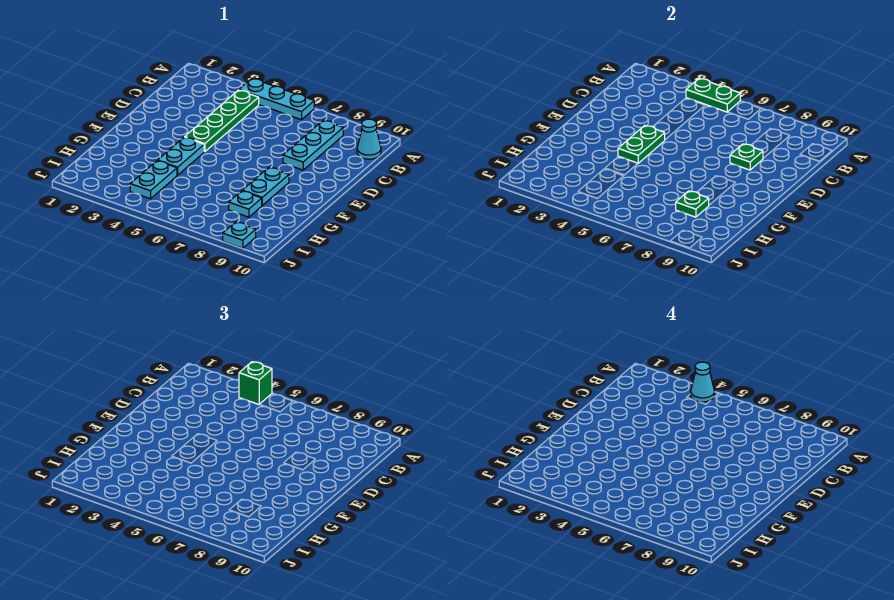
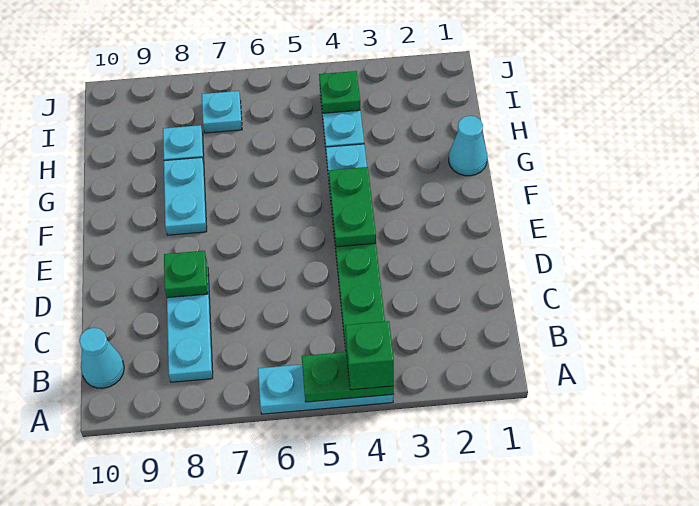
cyan 1x1 cone [691,362,715,402] -> cyan 1x1 cone moved to [449,116,487,176]
green 1x1 plate [676,191,709,217] -> green 1x1 plate moved to [319,71,360,113]
cyan 1x1 plate [223,222,256,248] -> cyan 1x1 plate moved to [202,91,242,133]

